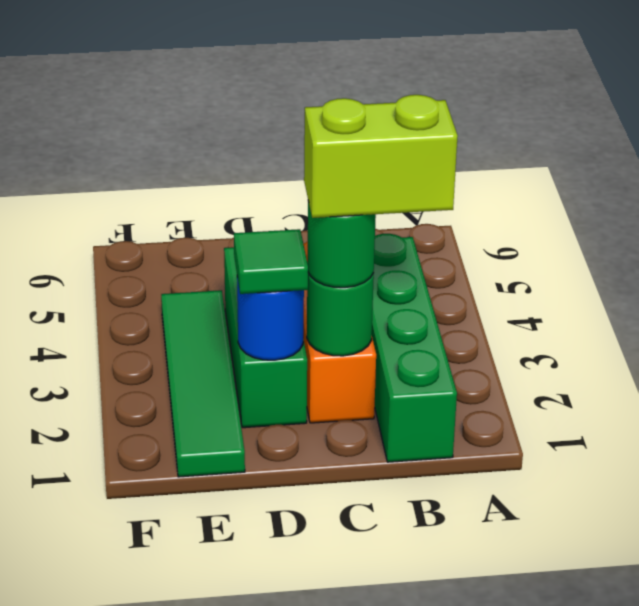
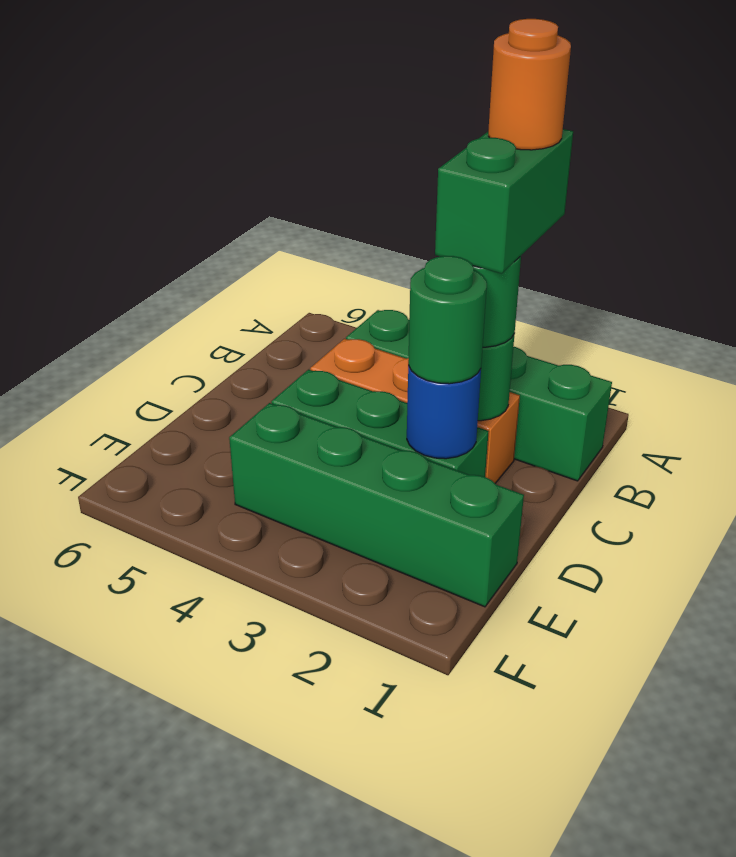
lime 1x2 brick [304,95,458,218] -> green 1x2 brick [435,129,573,274]
none -> orange 1x1 round brick [488,19,571,150]
green 1x1 tile [234,229,308,294] -> green 1x1 round brick [408,256,487,384]
green 1x4 tile [161,290,245,477] -> green 1x4 brick [229,403,524,607]

